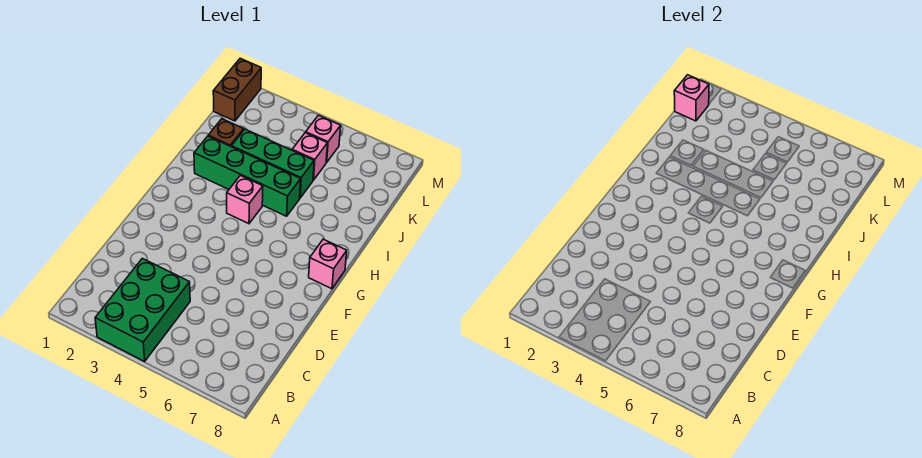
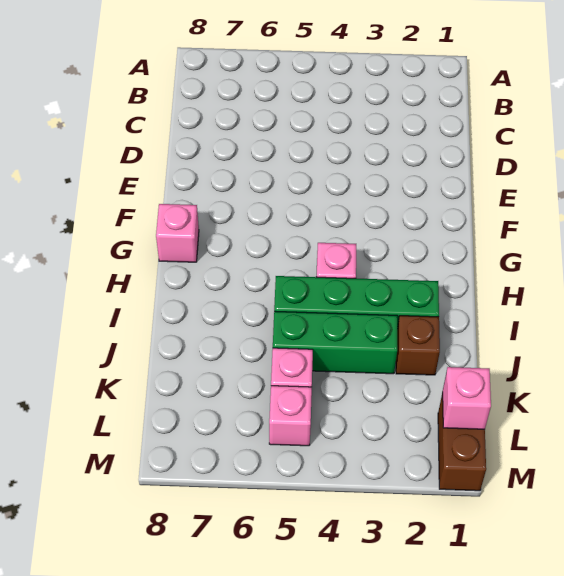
green 2x3 brick [95,258,190,361] -> none

